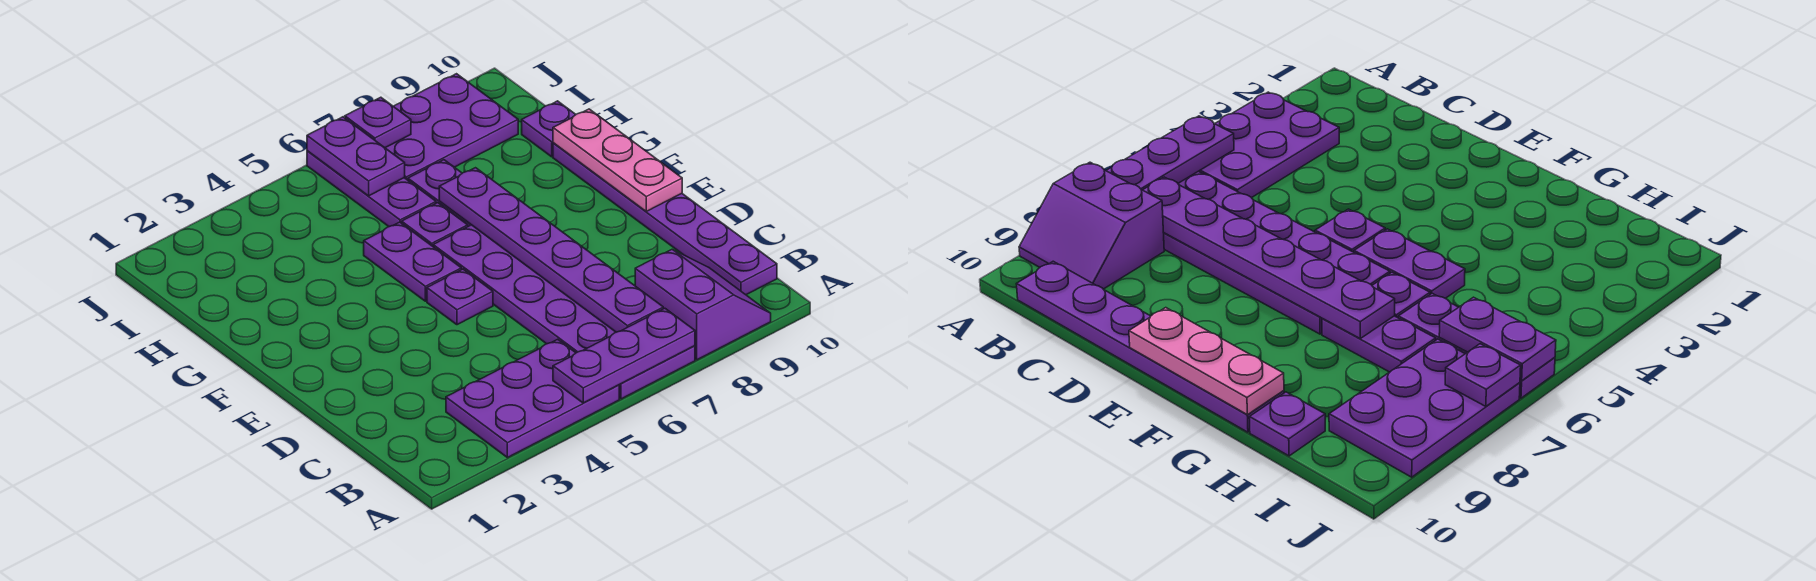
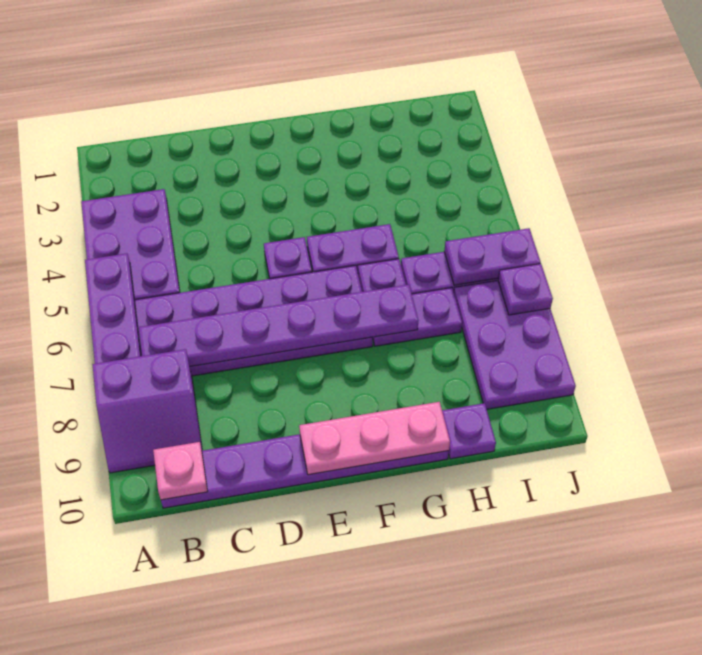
none -> pink 1x1 plate [153,442,208,500]

